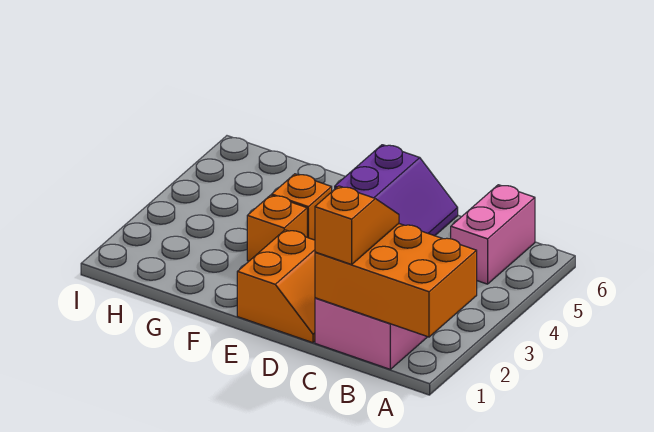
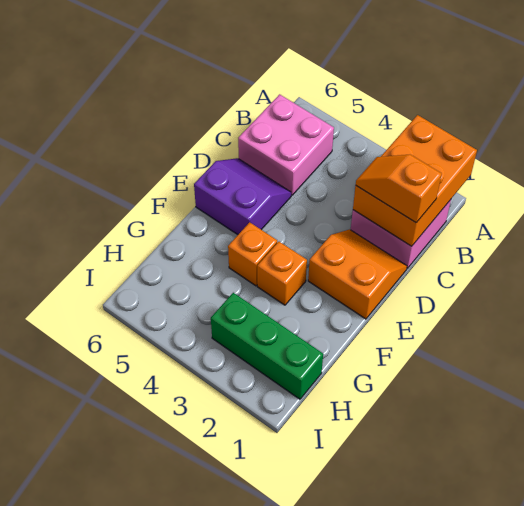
pink 1x2 brick [451,185,535,284] -> pink 2x2 brick [238,94,334,195]
none -> green 1x3 brick [211,293,323,399]

